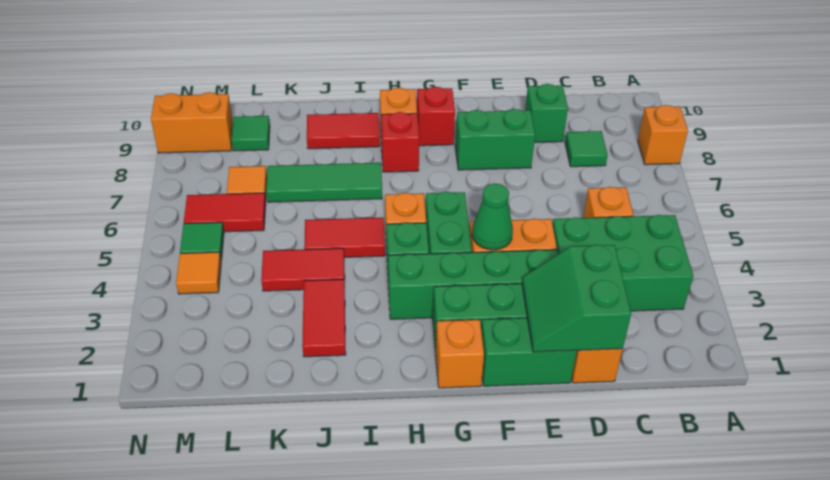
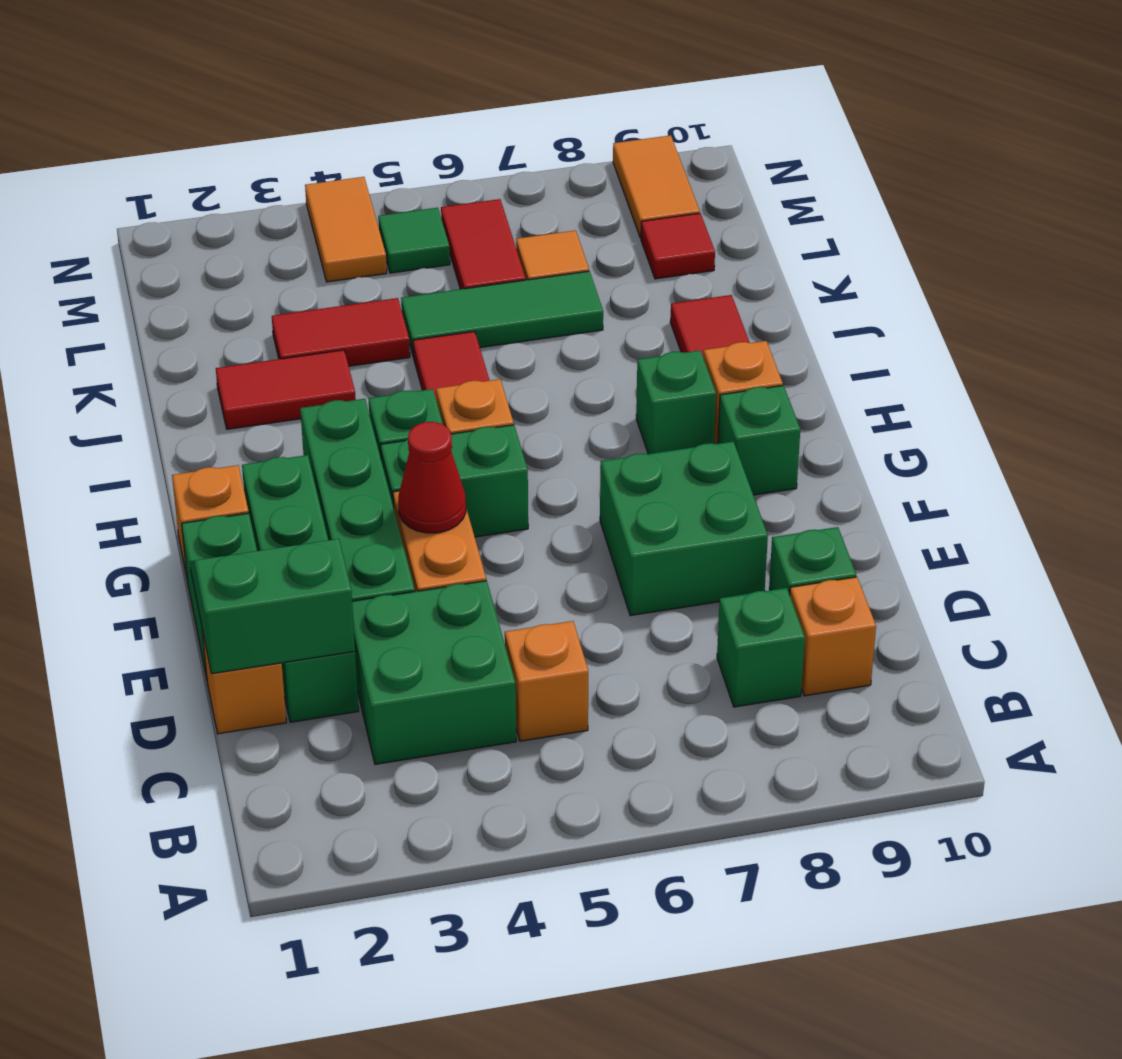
orange 1x1 brick [638,105,688,165] -> orange 1x1 brick moved to [790,577,876,696]
green 2x3 brick [553,215,693,311] -> green 2x2 brick [352,581,516,764]
green 1x1 tile [565,131,608,167] -> green 1x1 brick [717,588,805,707]
green 1x2 brick [455,109,535,170] -> green 2x2 brick [600,441,768,616]
green 1x1 cone [472,183,513,250] -> red 1x1 cone [398,422,466,533]
red 1x1 brick [417,87,455,146] -> green 1x1 brick [718,386,800,495]
red 1x1 brick [381,112,419,172] -> green 1x1 brick [636,350,716,454]
green 1x3 tile [266,163,382,202] -> green 1x3 tile turned to [401,271,603,357]
red 1x2 tile [261,248,345,291] -> red 1x2 tile turned to [272,298,410,366]
green 1x1 tile [232,116,270,151] -> red 1x1 tile [641,213,715,279]
orange 1x1 tile [176,252,221,294] -> orange 1x2 tile [305,177,387,282]
orange 1x2 brick [151,92,233,153] -> orange 1x2 tile [613,135,700,238]

